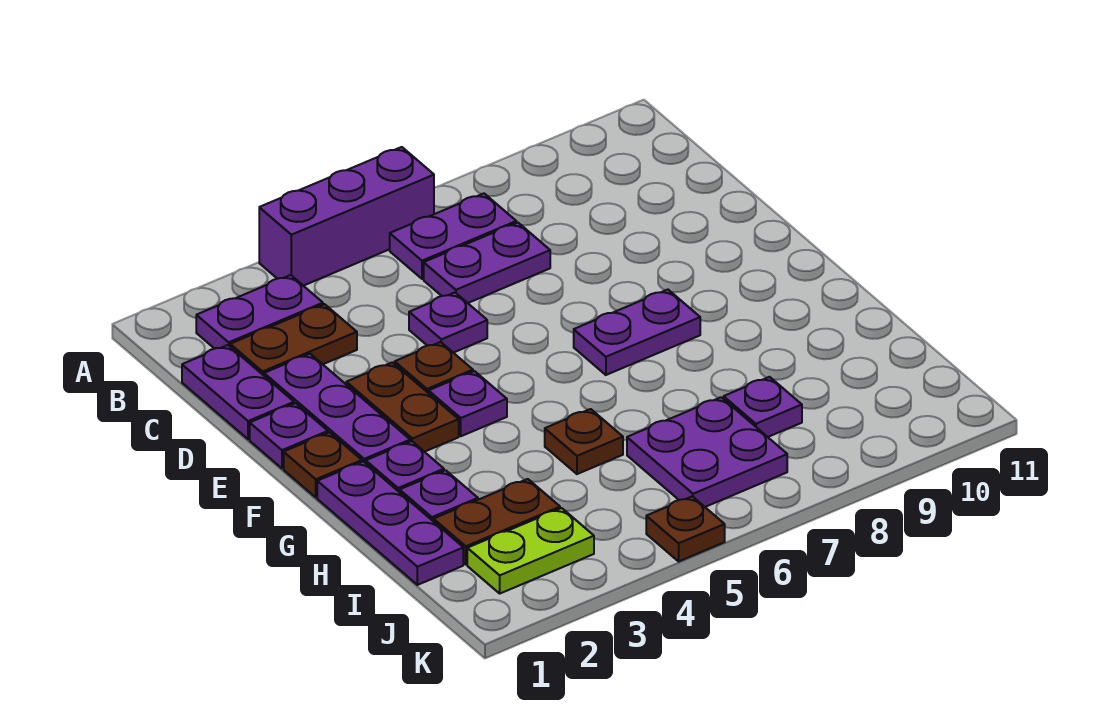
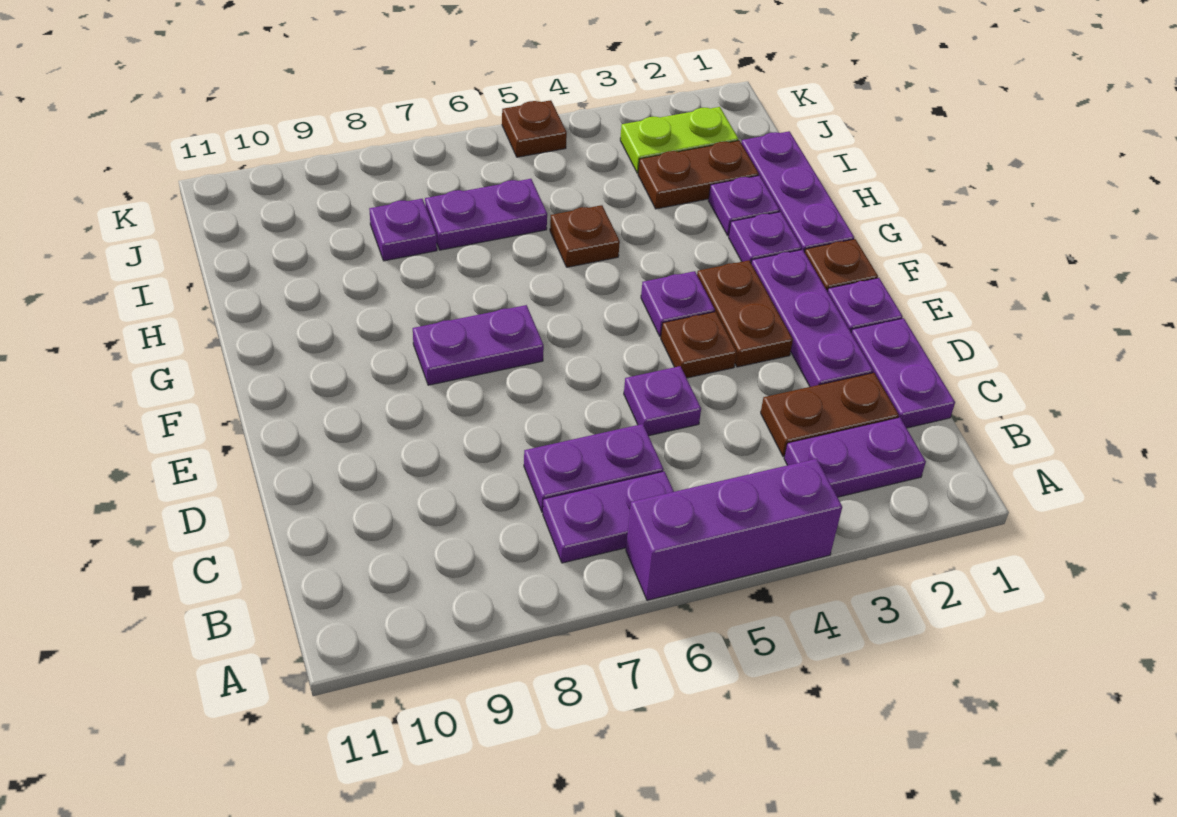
purple 2x2 plate [627,397,787,507] -> purple 1x2 plate [425,179,547,250]

